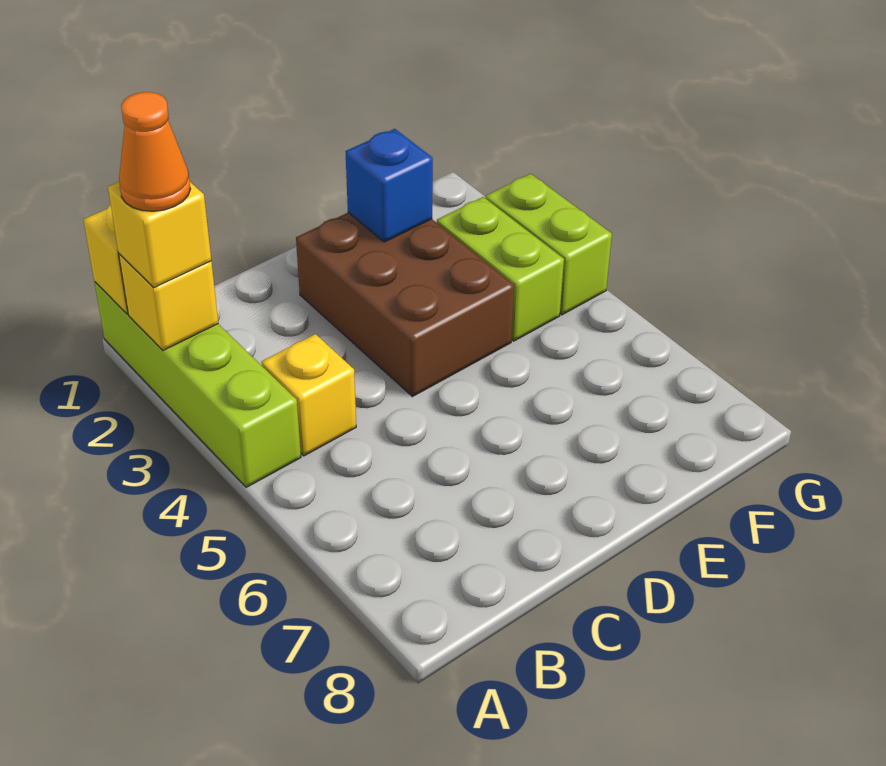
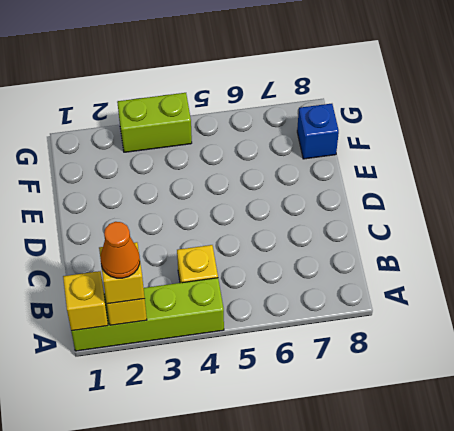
brown 2x3 brick [296,213,514,397] -> none
blue 1x1 brick [345,129,433,242] -> blue 1x1 brick moved to [297,104,339,159]
lime 1x2 brick [437,197,564,341] -> none

